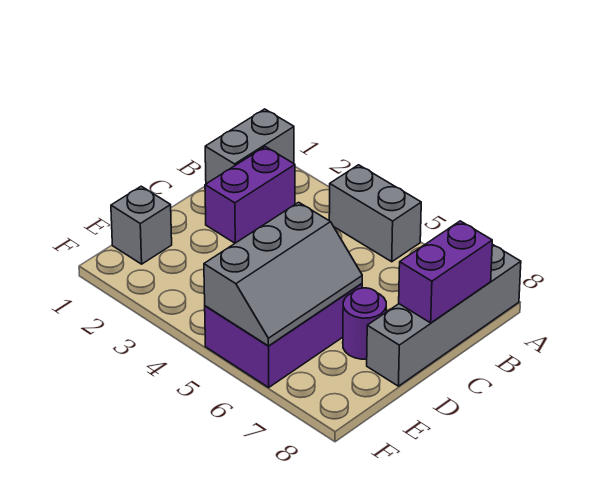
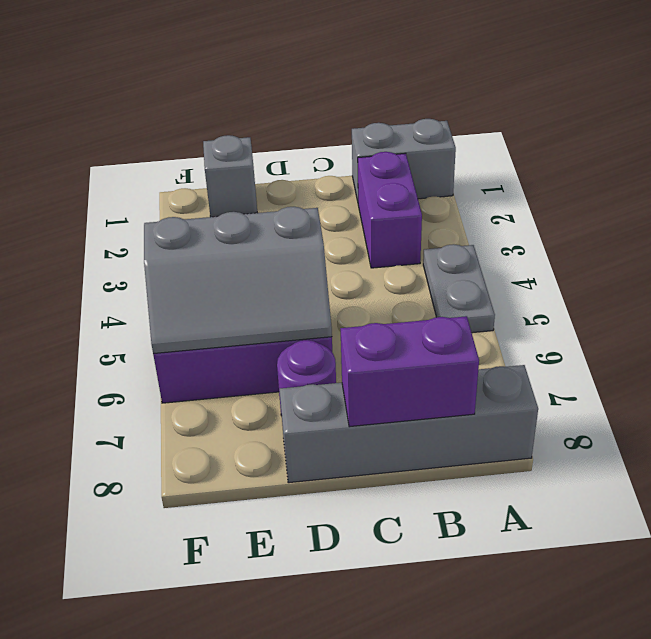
grey 1x2 brick [329,165,421,262] -> grey 1x2 plate [423,244,495,333]
purple 1x2 brick [205,147,295,243] -> purple 1x2 brick turned to [358,152,422,268]

